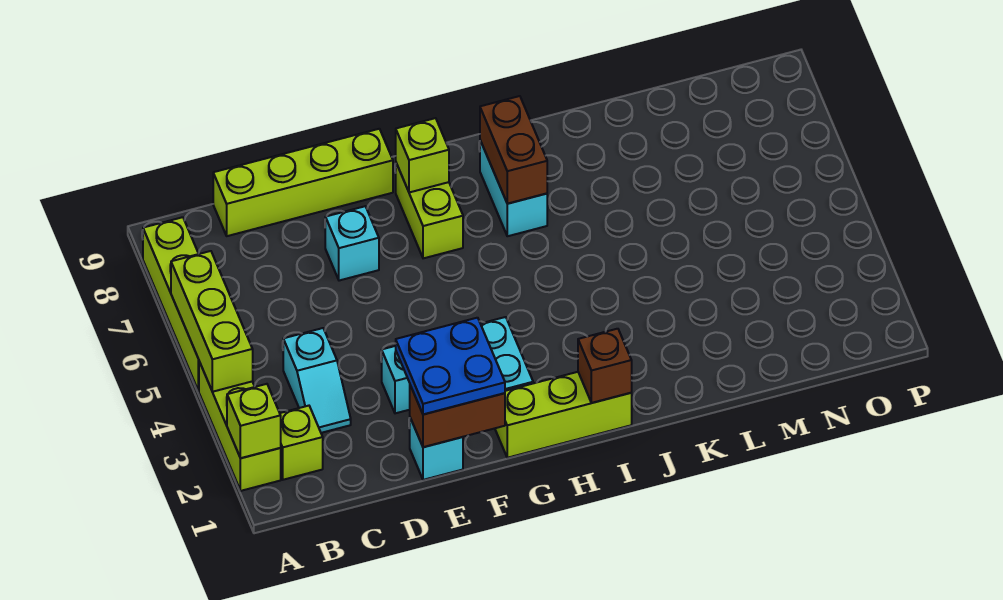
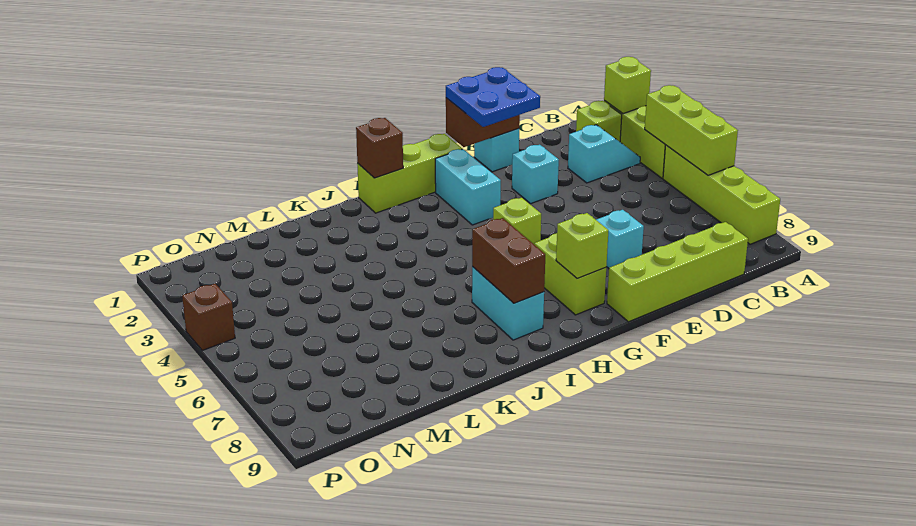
cyan 1x2 slope [283,328,351,433] -> cyan 1x2 slope turned to [568,125,640,183]
none -> lime 1x1 brick [493,198,541,245]
none -> brown 1x1 brick [182,284,235,350]

